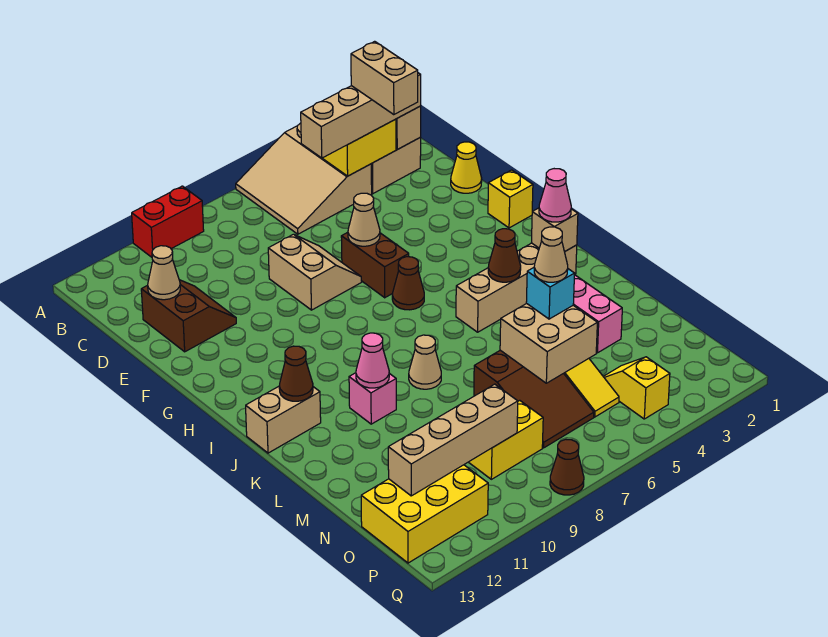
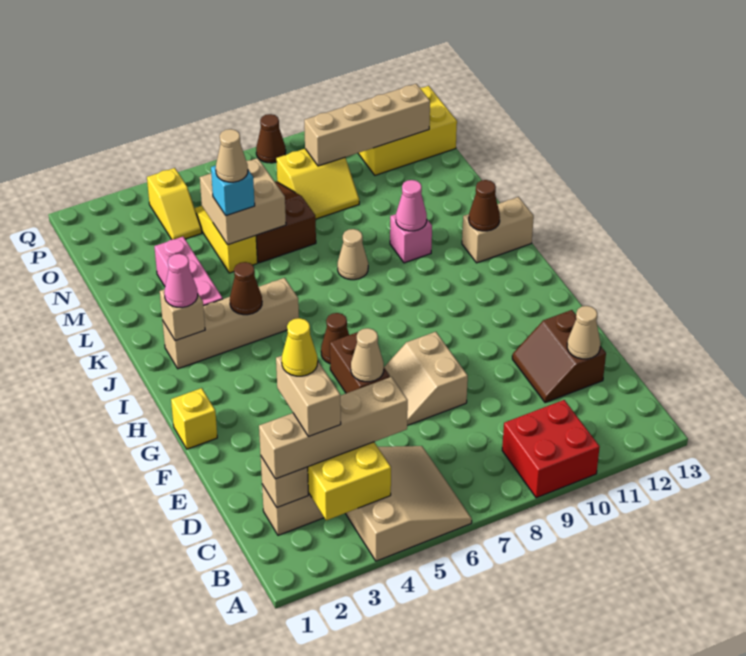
red 1x2 brick [132,186,204,257] -> red 2x2 brick [502,400,600,498]
yellow 1x1 cone [451,142,482,193] -> yellow 1x1 cone moved to [282,318,318,376]

